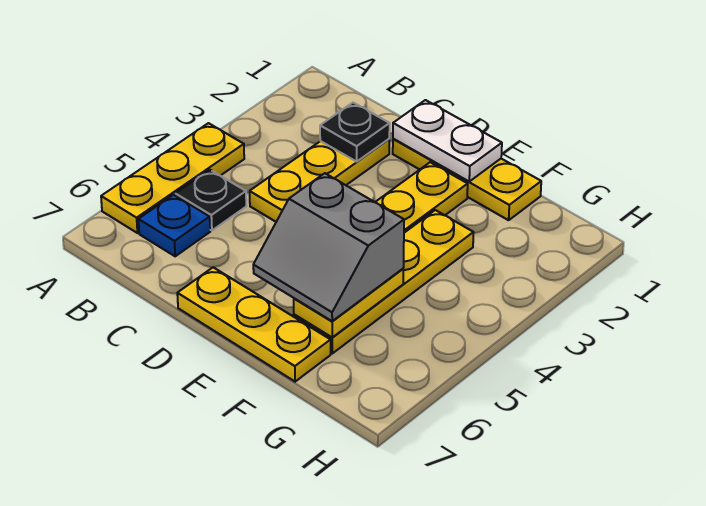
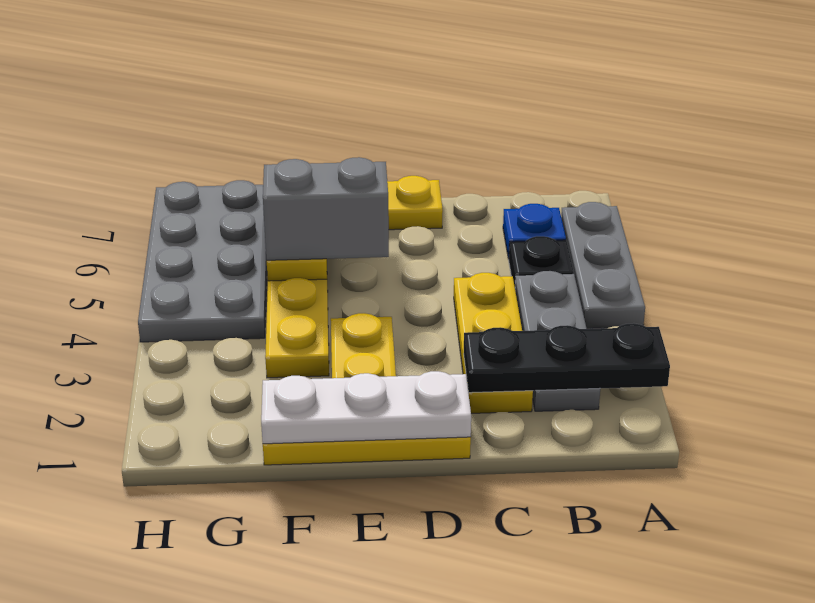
yellow 1x3 plate [101,123,244,233] -> grey 1x3 plate [561,202,645,329]
none -> grey 1x3 plate [515,271,600,411]
black 1x1 plate [320,103,390,162] -> black 1x3 plate [464,323,670,393]
white 1x2 plate [393,100,502,181] -> white 1x3 plate [261,371,471,444]
none -> grey 2x4 plate [138,180,267,342]

